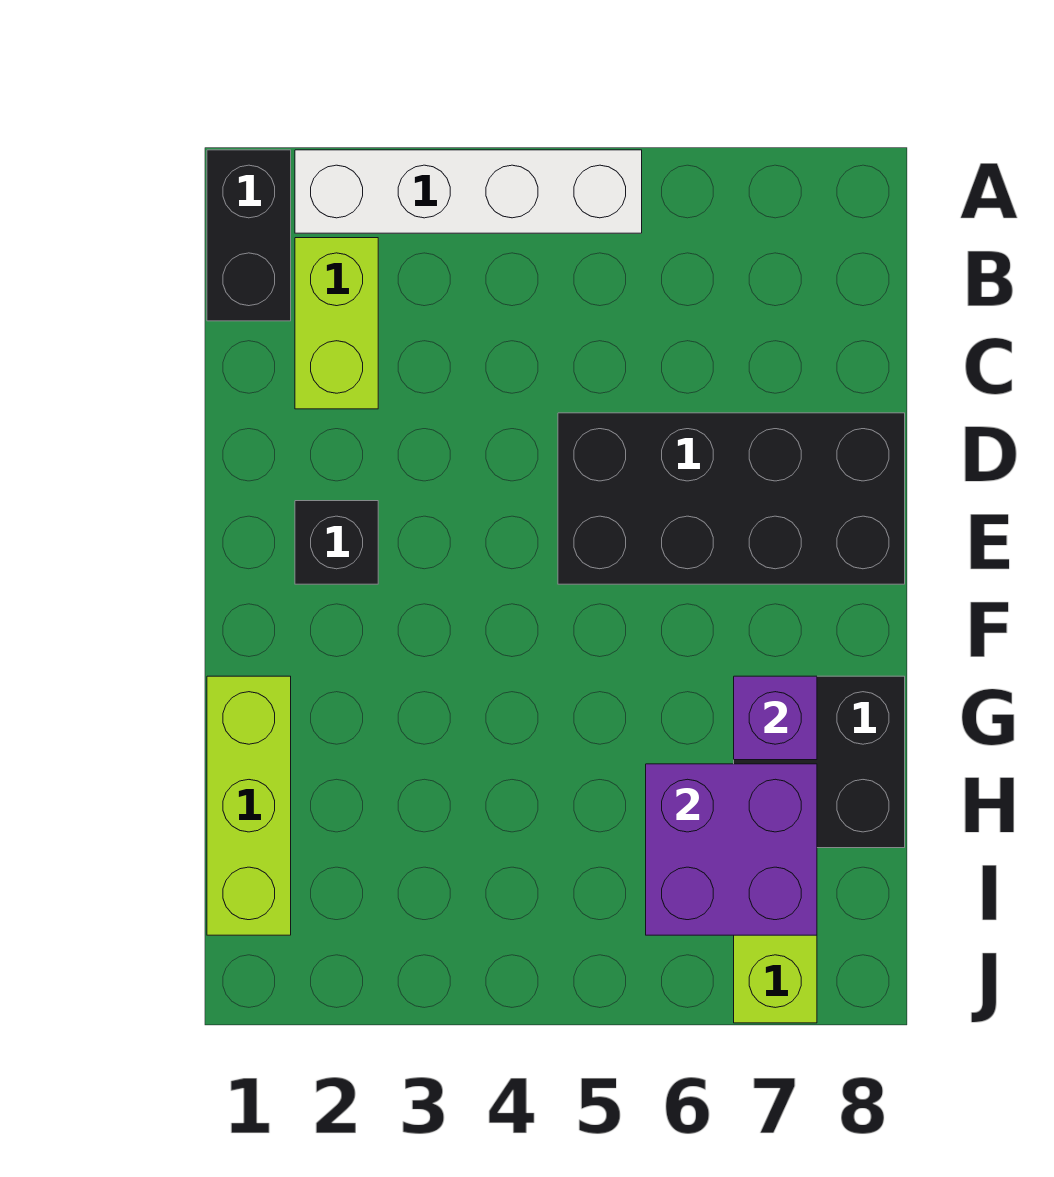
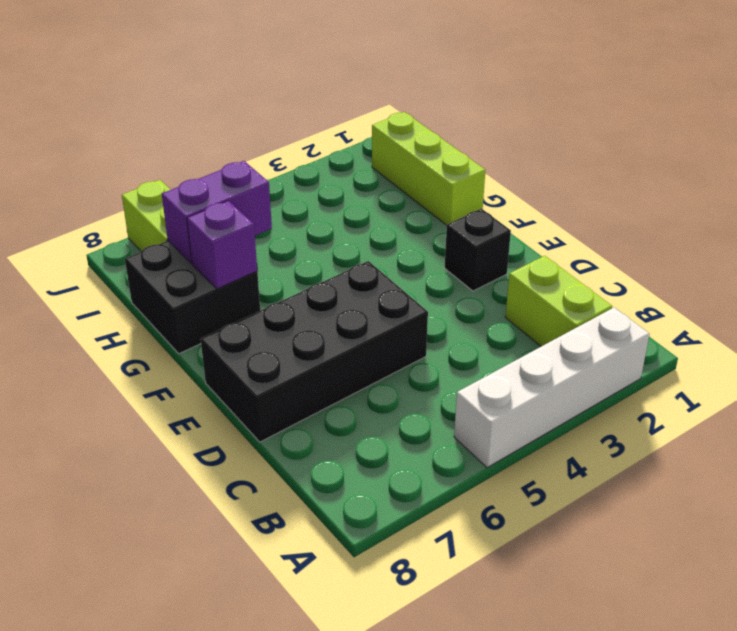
black 1x2 brick [207,150,291,321] -> none
purple 2x2 brick [646,764,817,935] -> purple 1x2 brick [162,161,272,263]

